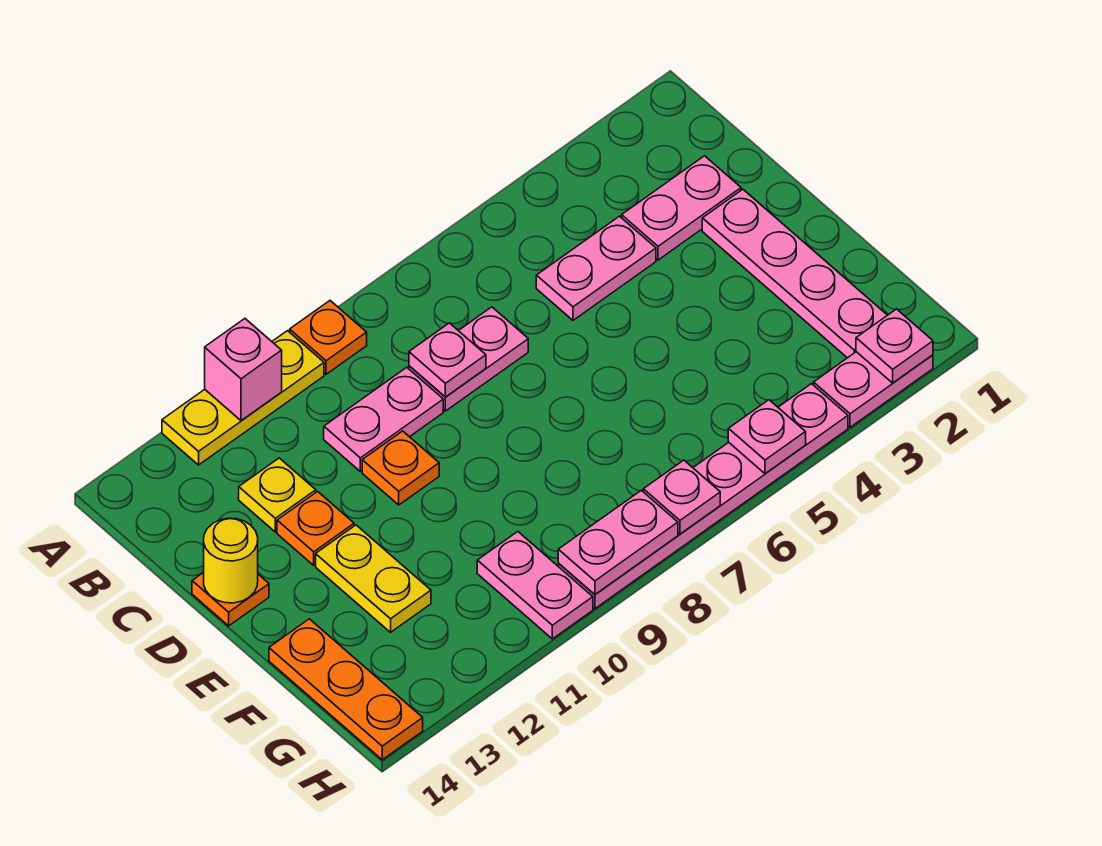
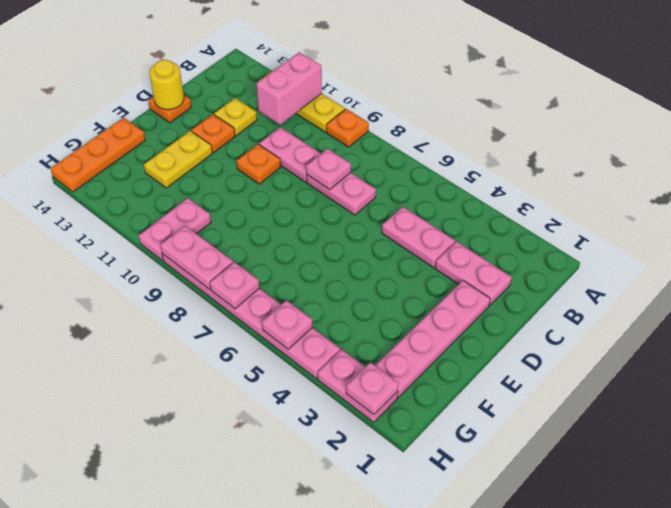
pink 1x1 brick [205,319,282,421] -> pink 1x2 brick [256,52,322,125]

